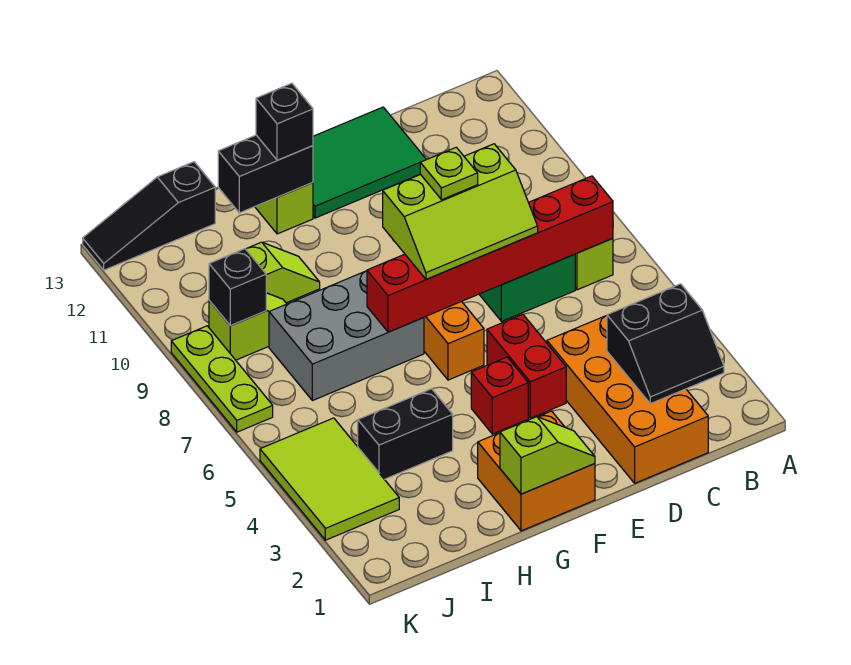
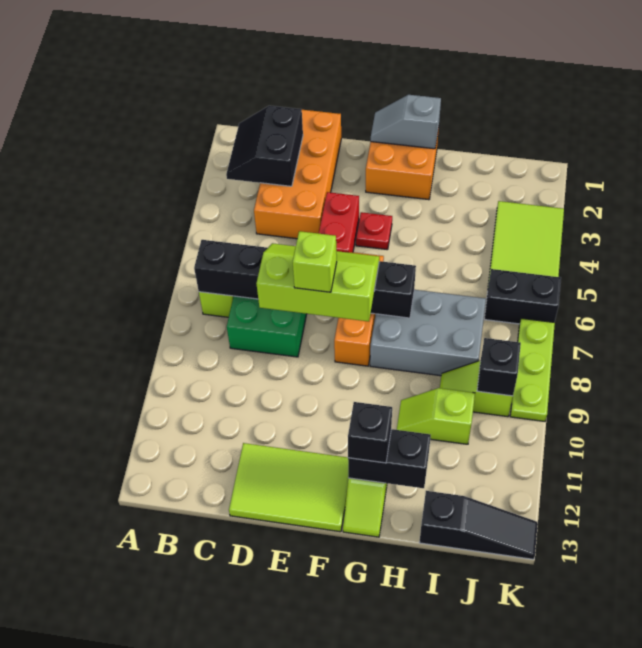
black 2x2 slope [607,284,724,404] -> black 2x2 slope turned to [226,106,303,186]
red 1x6 brick [367,176,613,332] -> black 1x6 brick [194,240,416,318]
green 2x3 tile [313,107,426,218] -> lime 2x3 tile [229,443,348,532]
lime 1x1 plate [420,147,478,200] -> lime 1x1 brick [293,231,337,292]
lime 1x2 slope [500,417,595,494] -> grey 1x2 slope [371,95,441,149]
red 1x1 brick [471,357,528,434] -> red 1x1 plate [356,212,392,250]
black 1x2 brick [358,389,453,479] -> black 1x2 brick moved to [484,269,561,324]

